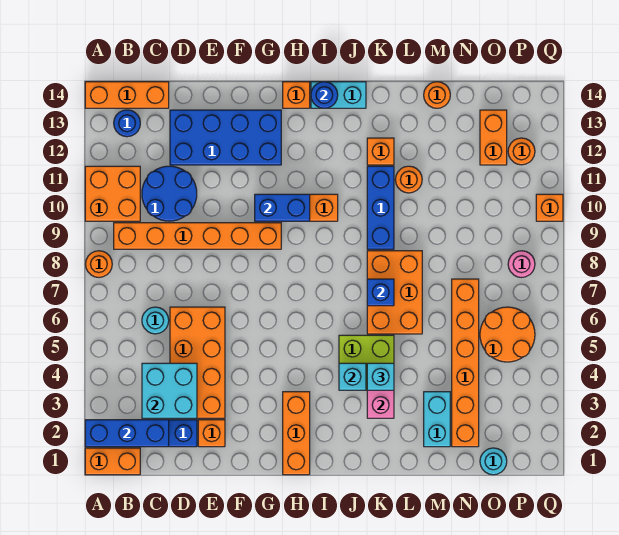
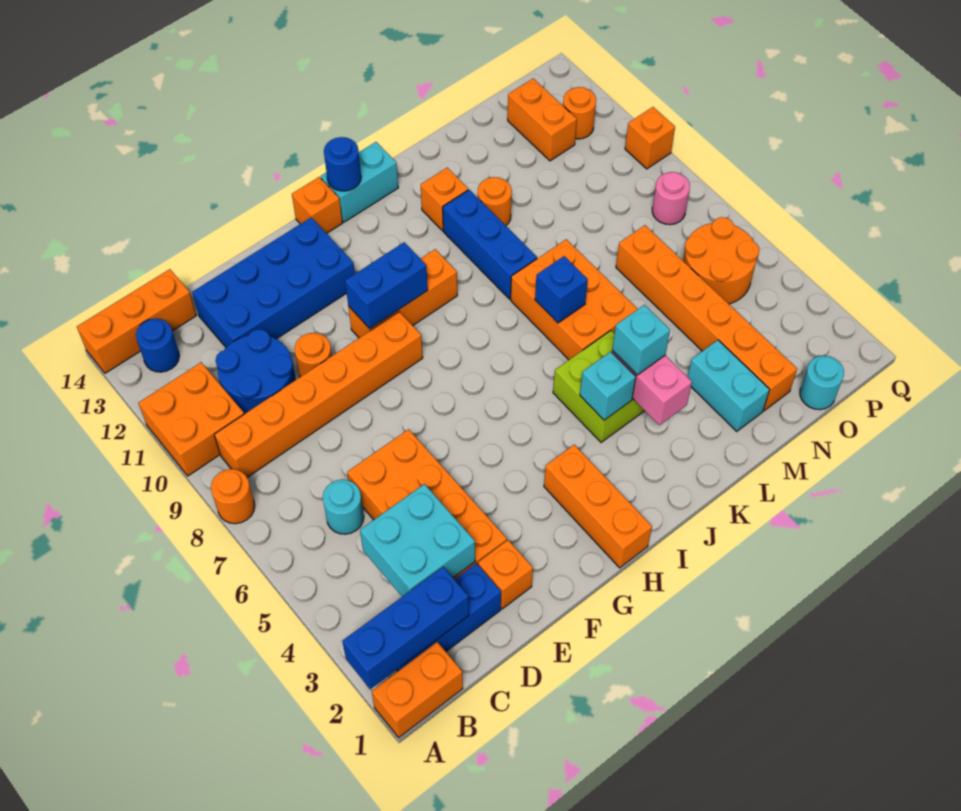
orange 1x1 round brick [424,82,450,108] -> orange 1x1 round brick moved to [294,333,332,377]

